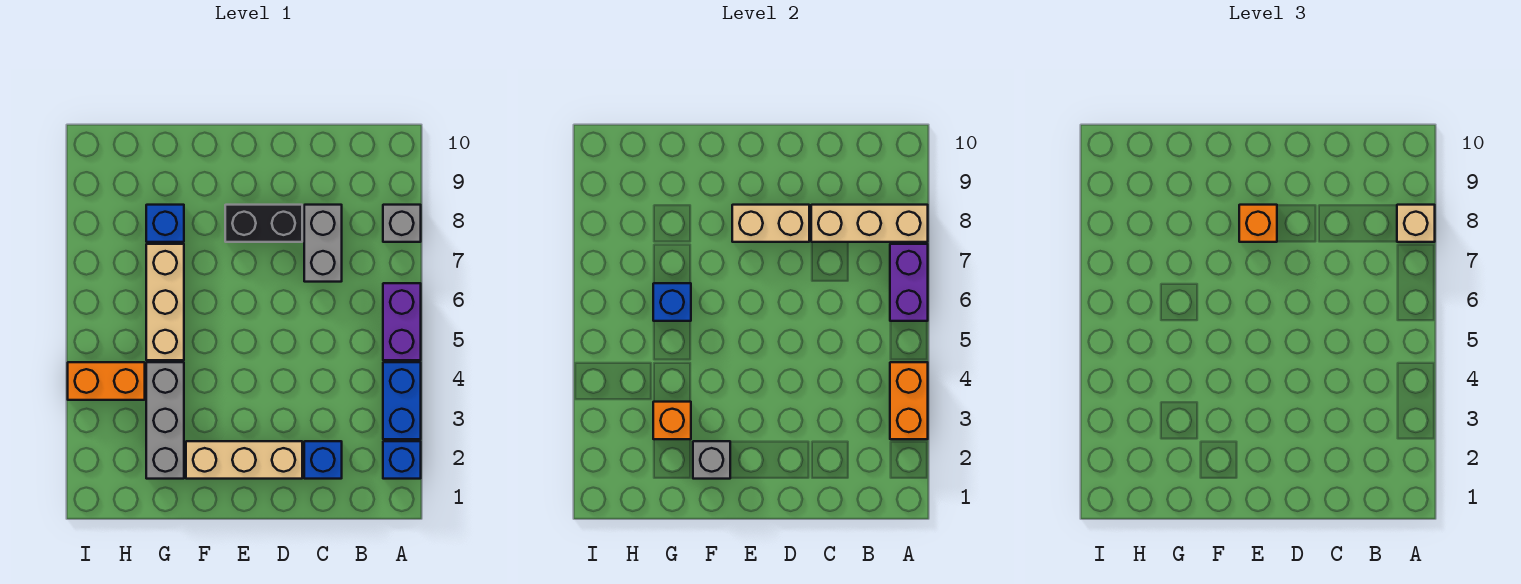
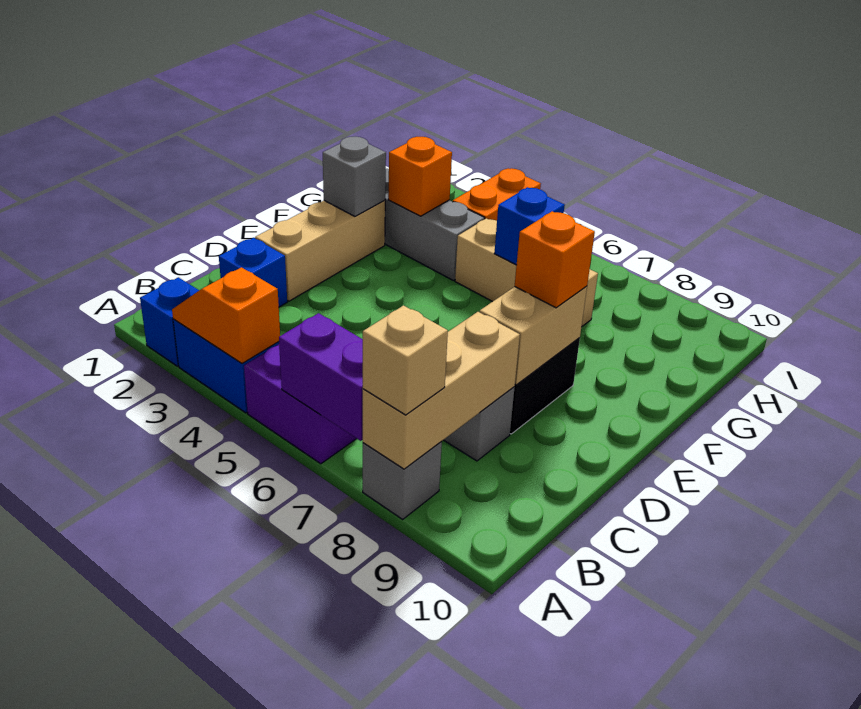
orange 1x2 brick [890,362,928,439] -> orange 1x2 slope [172,267,280,363]
blue 1x1 brick [146,205,184,242] -> none

